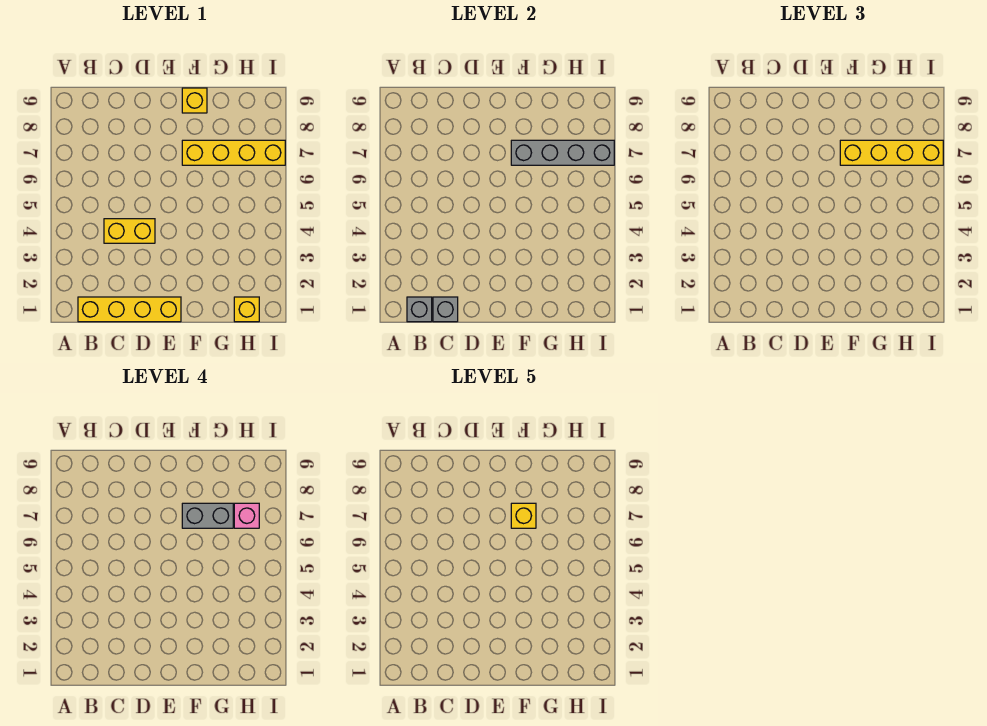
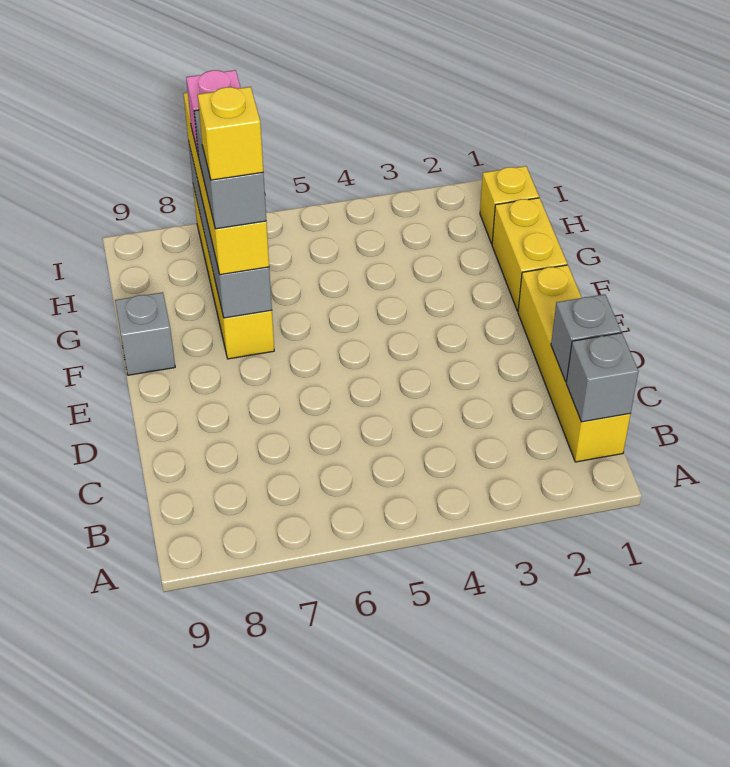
yellow 1x2 brick [104,219,155,243] -> yellow 1x2 brick moved to [492,198,567,311]
yellow 1x1 brick [182,88,207,113] -> grey 1x1 brick [115,292,175,375]

